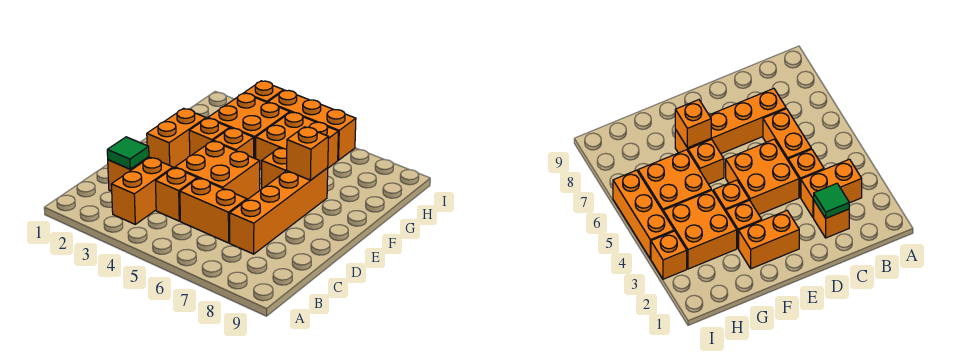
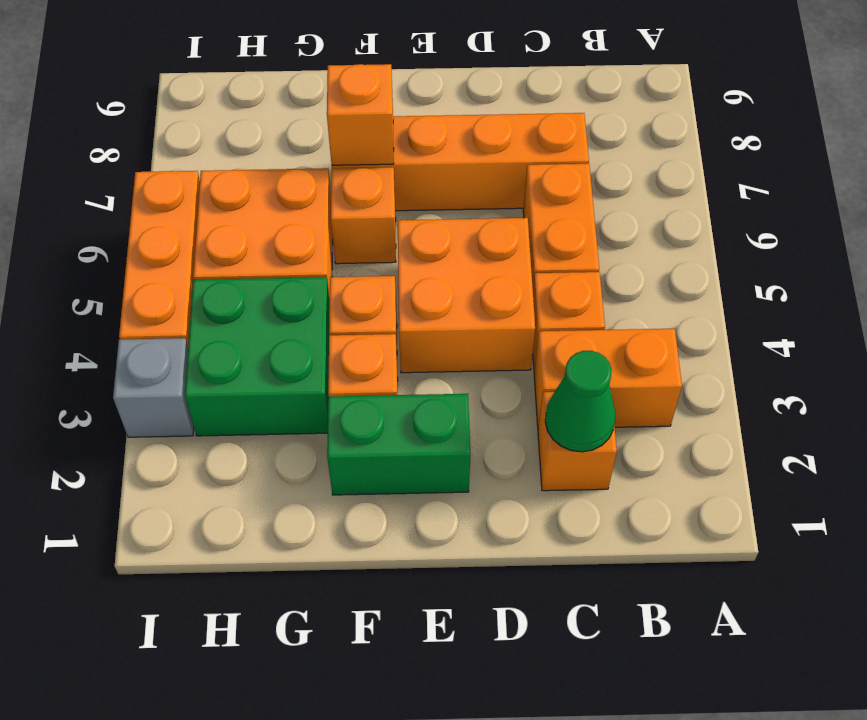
green 1x1 tile [107,137,149,169] -> green 1x1 cone [545,351,616,452]
orange 1x2 brick [147,108,206,168] -> green 1x2 brick [327,394,471,495]
orange 2x2 brick [208,93,290,159] -> green 2x2 brick [185,277,330,436]
orange 1x1 brick [244,81,284,103] -> grey 1x1 brick [113,338,194,437]

